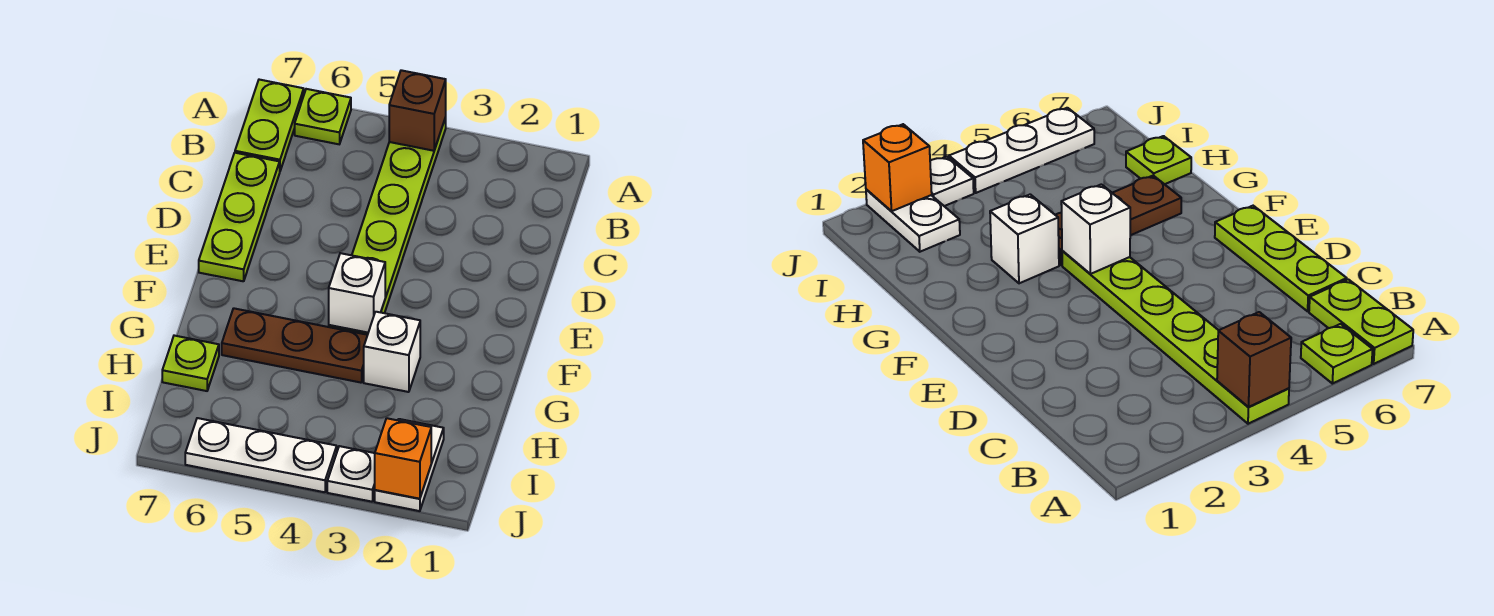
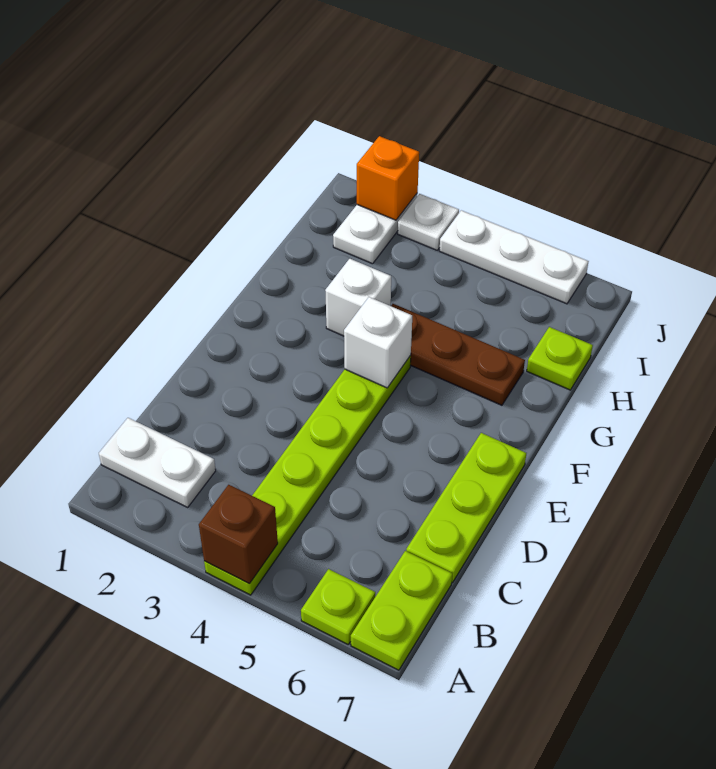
none -> white 1x2 plate [99,418,216,507]

